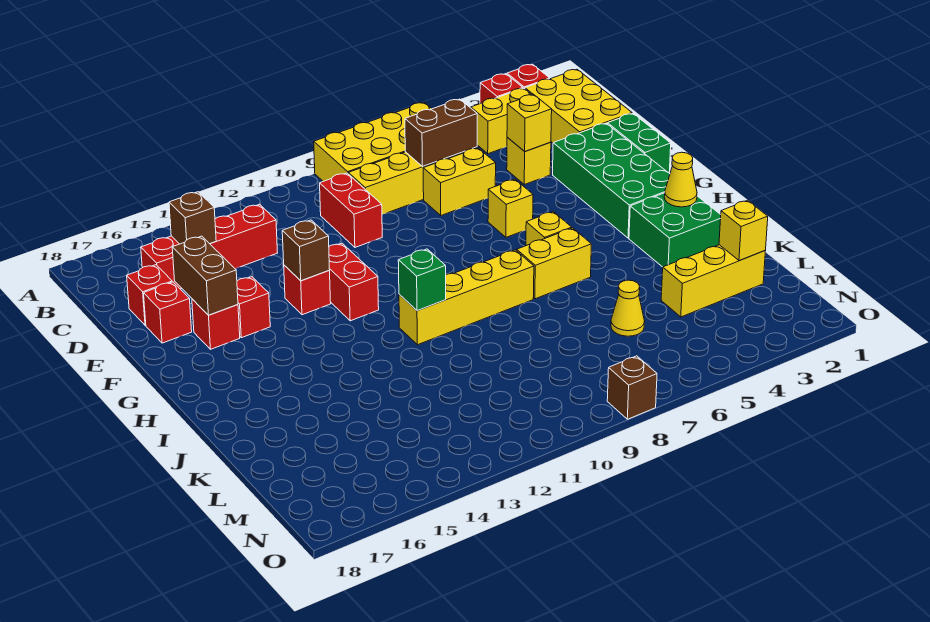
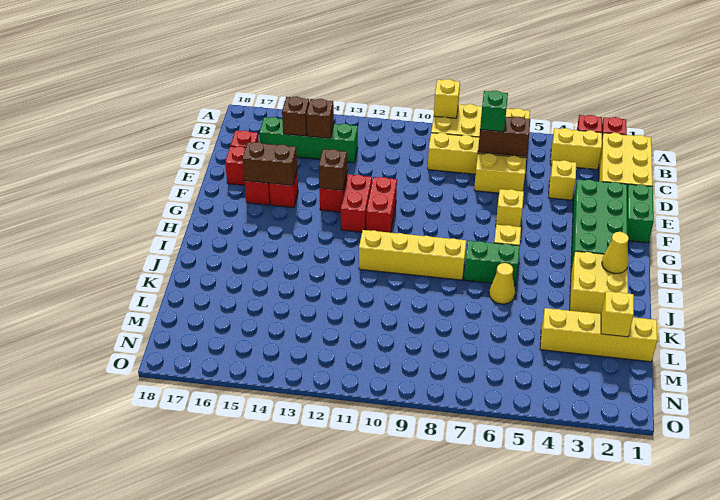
red 1x2 brick [320,173,382,247] -> red 1x2 brick moved to [366,177,397,233]
red 1x4 brick [141,204,277,289] -> green 1x4 brick [259,117,358,163]
yellow 1x1 brick [507,94,552,151] -> yellow 1x1 brick moved to [434,79,460,118]
brown 1x2 brick [172,236,238,315] -> brown 1x2 brick turned to [242,142,297,185]
green 2x2 brick [629,193,721,267] -> yellow 2x2 brick [570,251,628,314]
yellow 1x2 brick [517,228,591,299] -> green 1x2 brick [464,240,520,286]
green 1x1 brick [398,249,446,311] -> green 1x1 brick moved to [480,91,508,132]
yellow 1x3 brick [661,245,765,317] -> yellow 1x4 brick [540,308,657,362]
yellow 1x1 cone [611,280,645,336] -> yellow 1x1 cone moved to [489,263,515,304]
brown 1x1 brick [607,356,657,419] -> brown 1x1 brick moved to [306,99,334,138]

